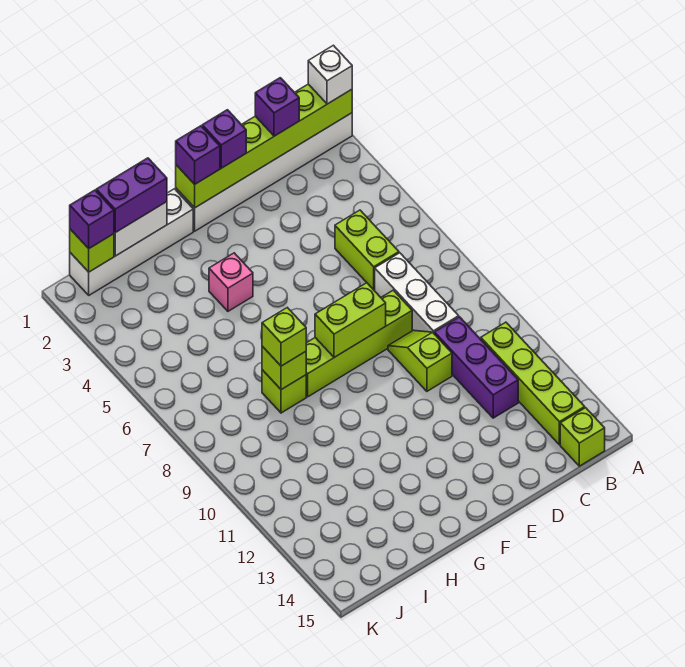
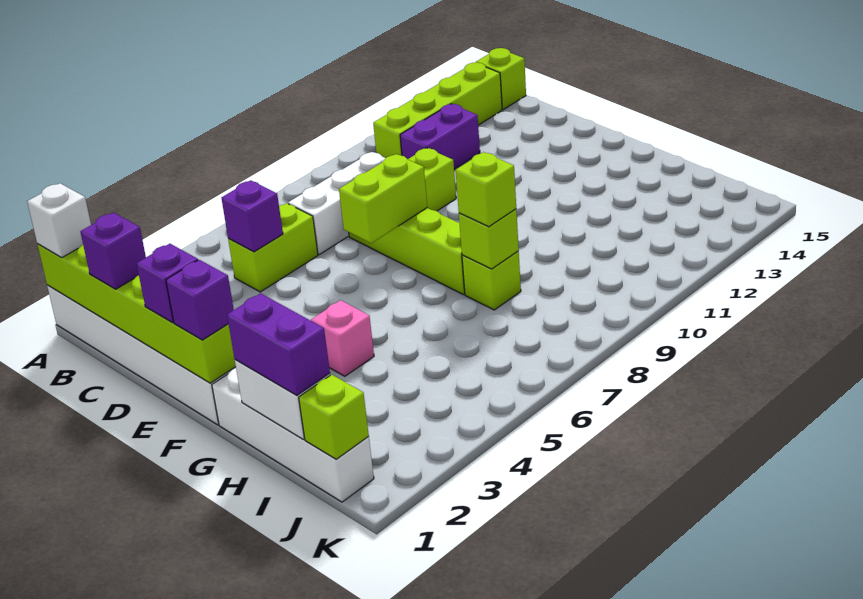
purple 1x3 brick [434,317,518,418] -> purple 1x2 brick [400,104,480,169]
lime 1x2 brick [315,283,386,357] -> lime 1x2 brick turned to [339,154,427,243]
purple 1x1 brick [70,190,114,248] -> purple 1x1 brick moved to [222,180,283,252]

